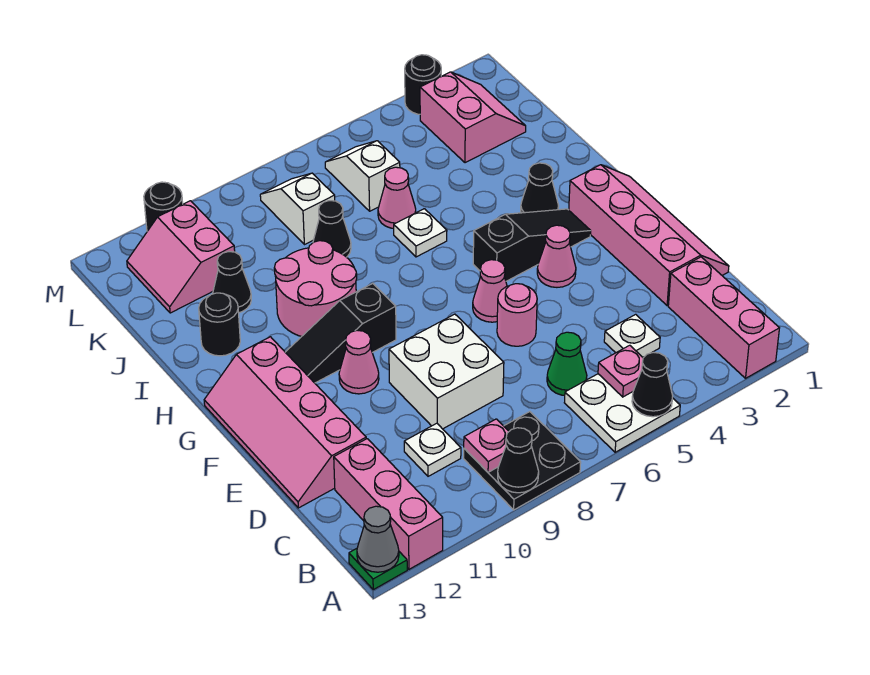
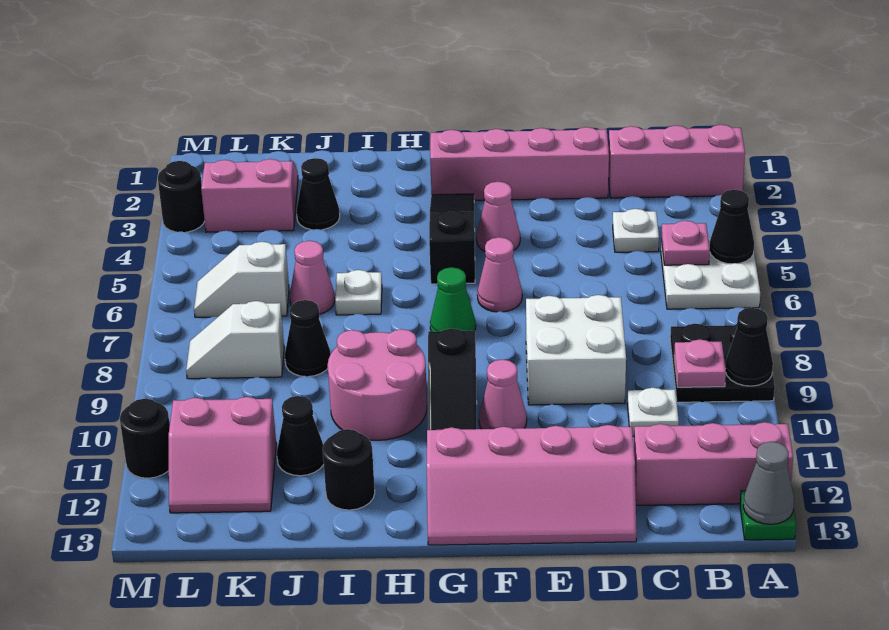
green 1x1 cone [547,332,587,395] -> green 1x1 cone moved to [430,267,476,331]
pink 1x1 round brick [497,284,537,346] -> none
black 1x1 cone [521,163,559,213] -> black 1x1 cone moved to [297,158,340,230]

